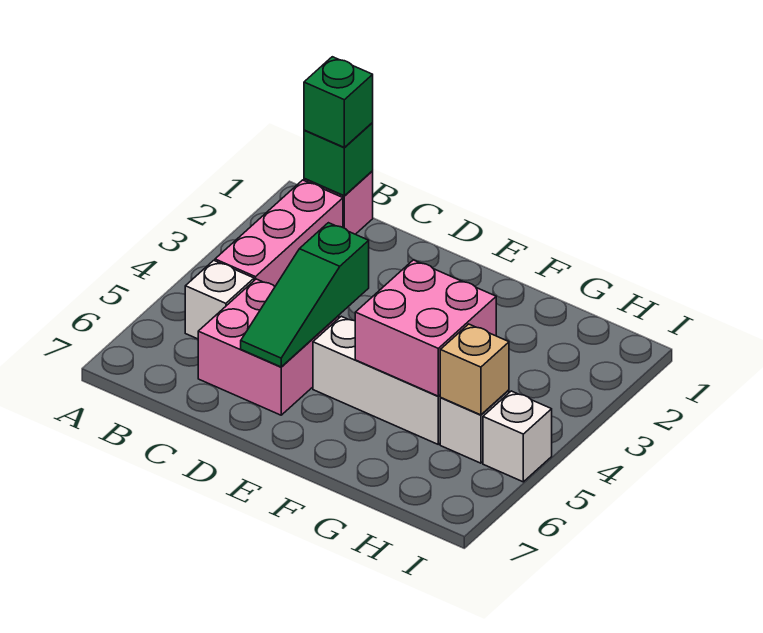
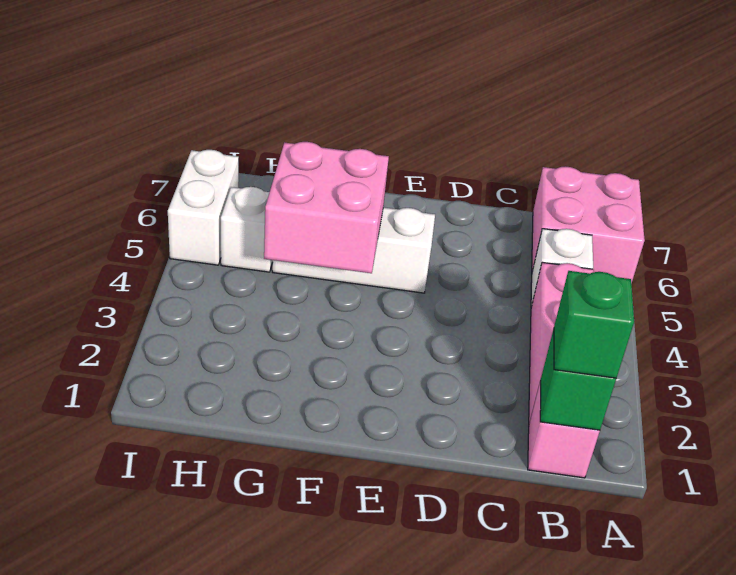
pink 2x2 brick [198,279,339,415] -> pink 2x2 brick moved to [532,166,645,283]
green 1x3 slope [241,223,369,367] -> none
tan 1x1 brick [440,324,509,415] -> none
white 1x1 brick [483,391,552,482] -> white 1x2 brick [168,150,239,265]

